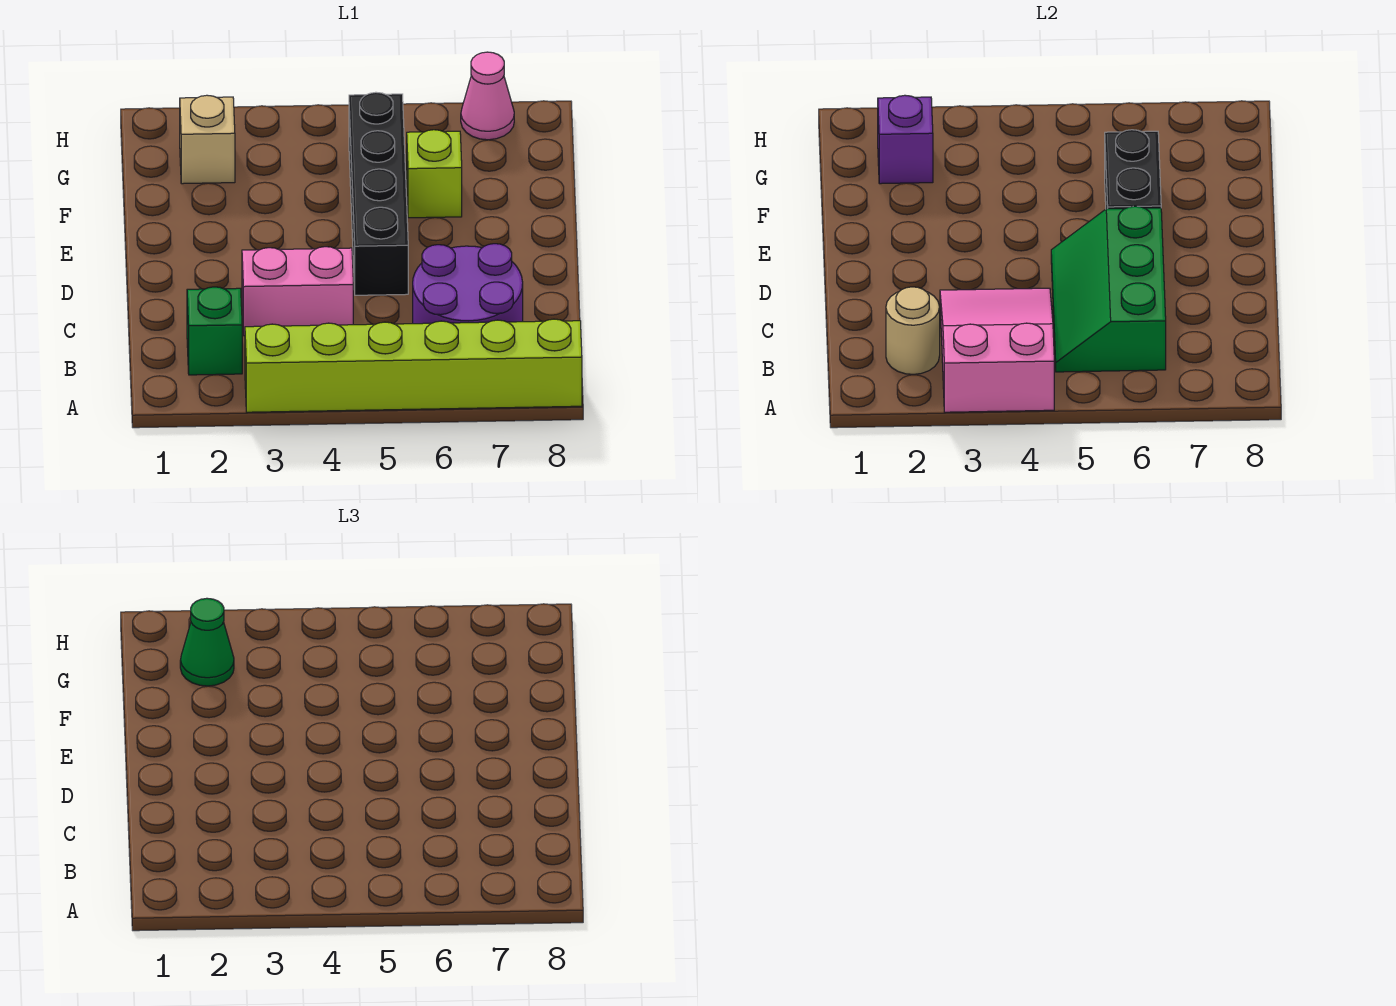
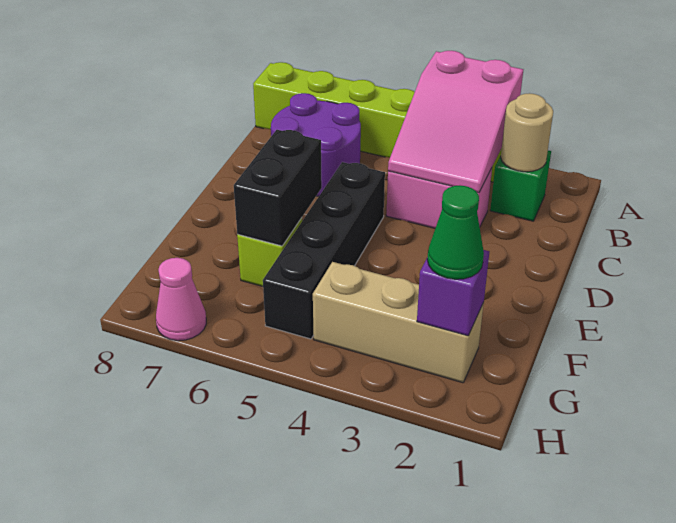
green 2x3 slope [1051,206,1166,372] -> none
tan 1x1 brick [180,95,235,184] -> tan 1x3 brick [313,262,484,383]

